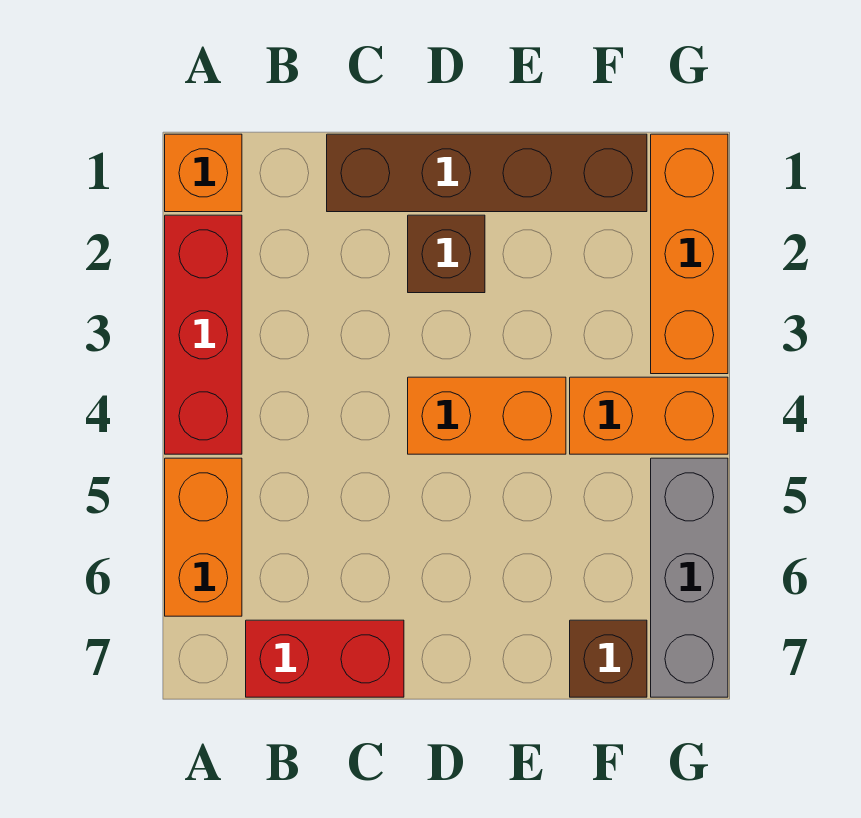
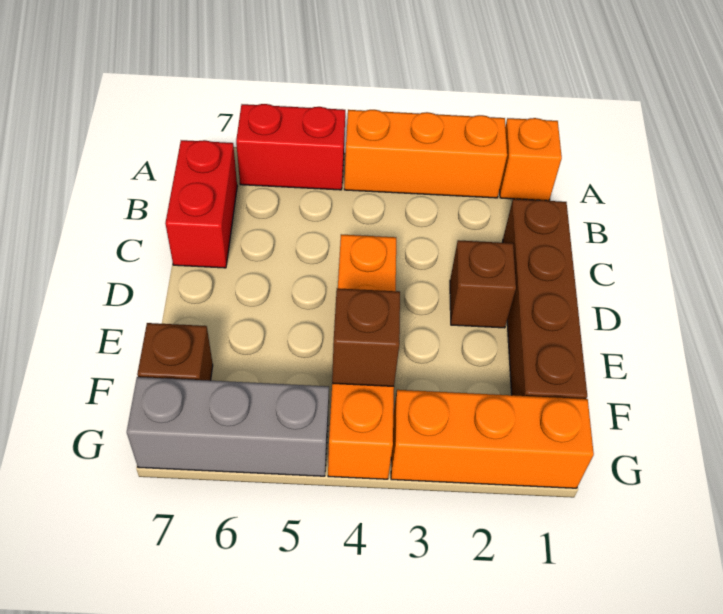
red 1x3 brick [165,215,242,454] -> orange 1x3 brick [344,110,507,198]
orange 1x2 brick [165,458,242,616] -> red 1x2 brick [236,104,345,190]
none -> brown 1x1 brick [332,288,400,386]

